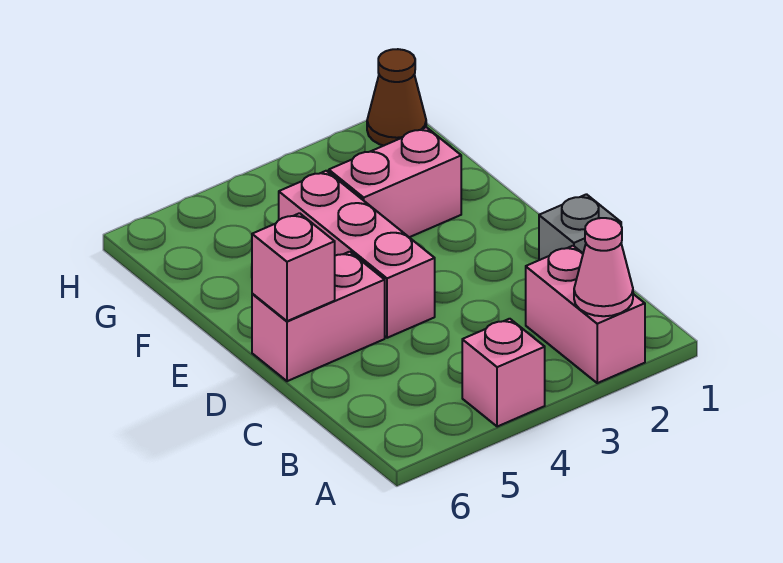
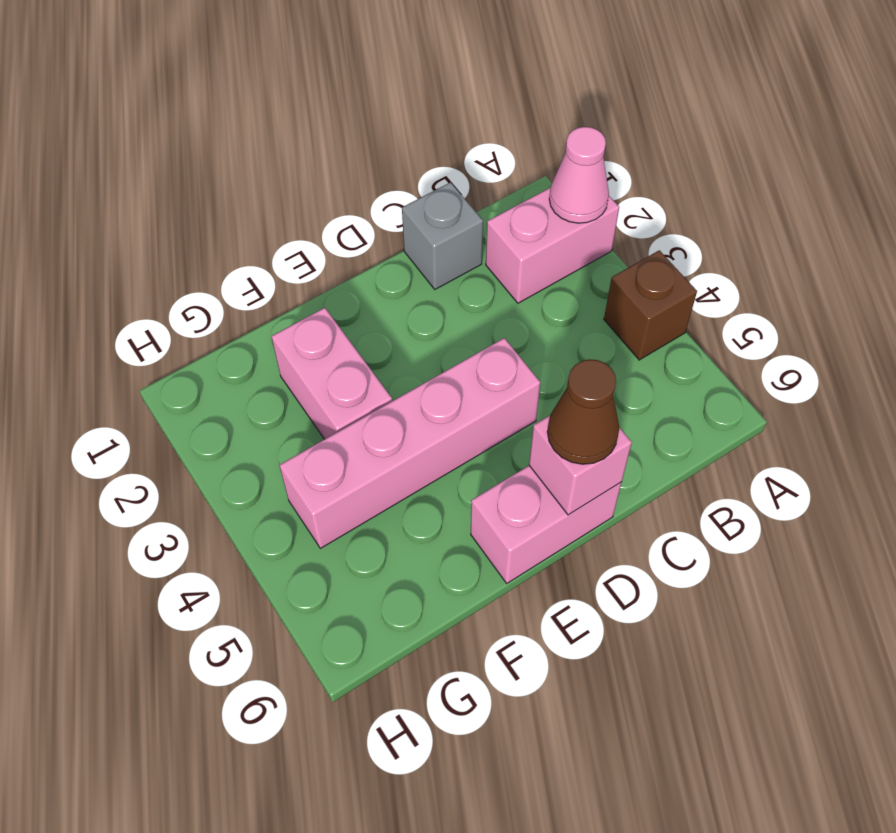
pink 1x1 brick [462,319,545,427] -> brown 1x1 brick [604,250,697,360]
pink 1x3 brick [279,171,435,338] -> pink 1x4 brick [280,338,540,548]
pink 1x2 brick [252,252,385,381] -> pink 1x2 brick turned to [471,466,622,583]
brown 1x1 cone [367,49,426,146] -> brown 1x1 cone moved to [547,359,619,464]

